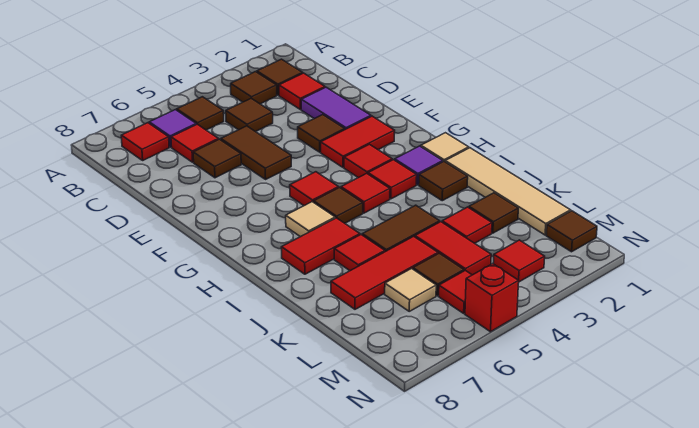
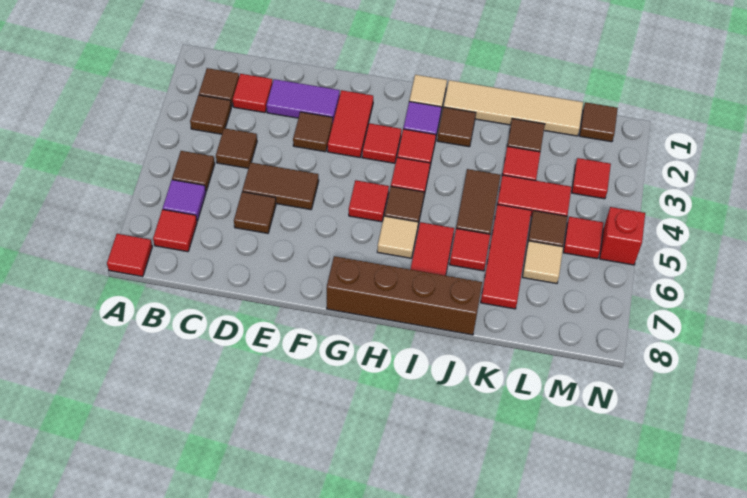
red 1x1 tile [171,124,218,162] -> red 1x1 tile moved to [107,234,152,277]
none -> brown 1x4 brick [327,256,482,335]

